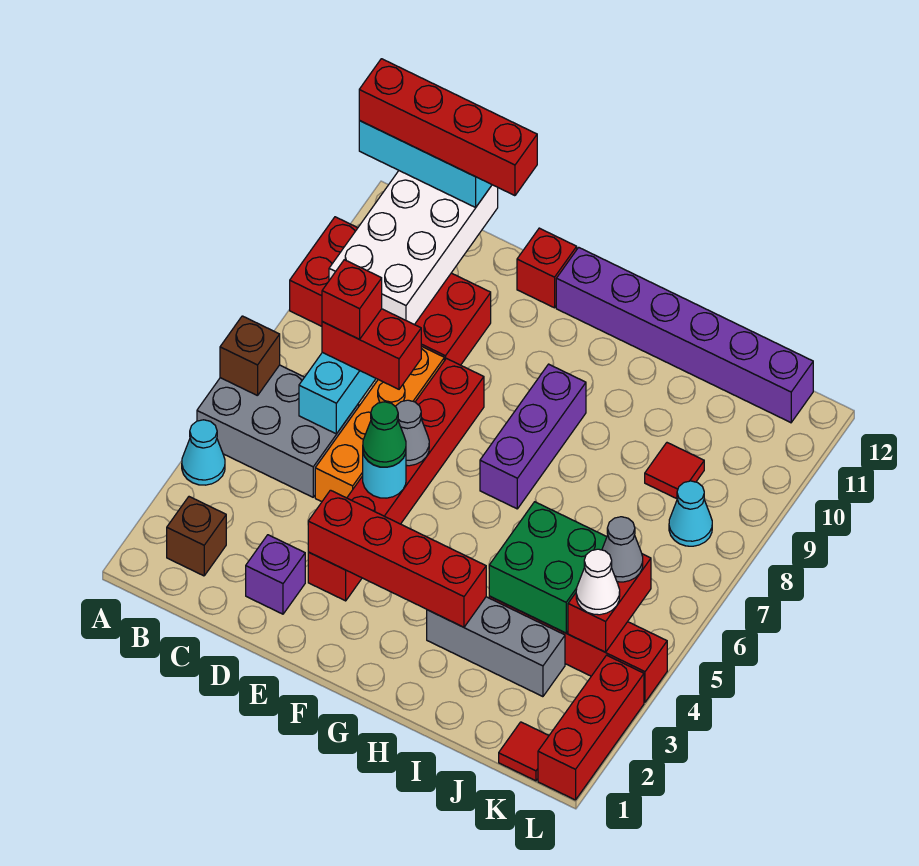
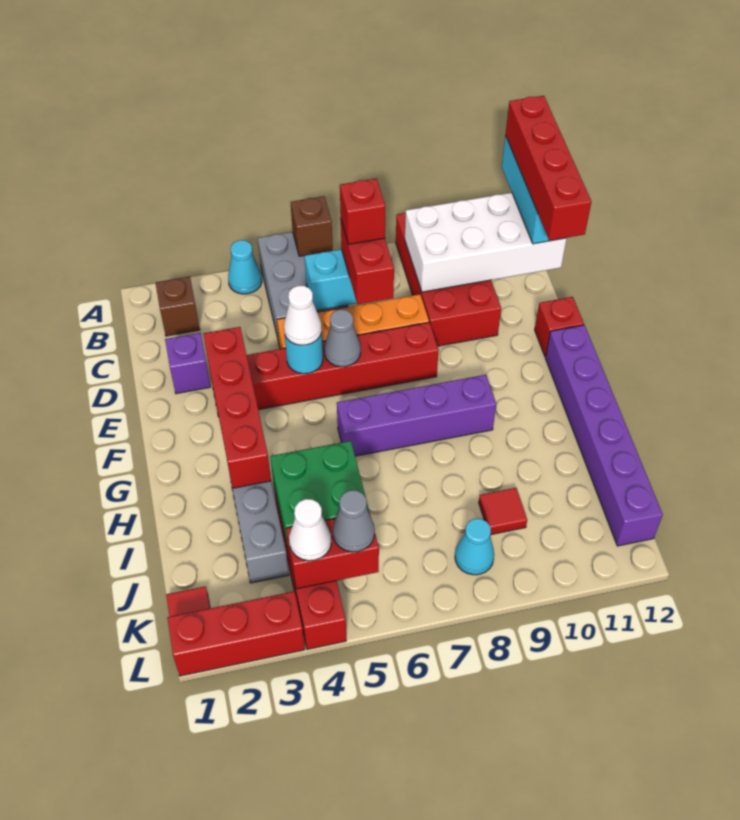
green 1x1 cone [363,402,406,467] -> white 1x1 cone [284,286,322,345]
purple 1x3 brick [480,364,586,509] -> purple 1x4 brick [337,375,496,456]

